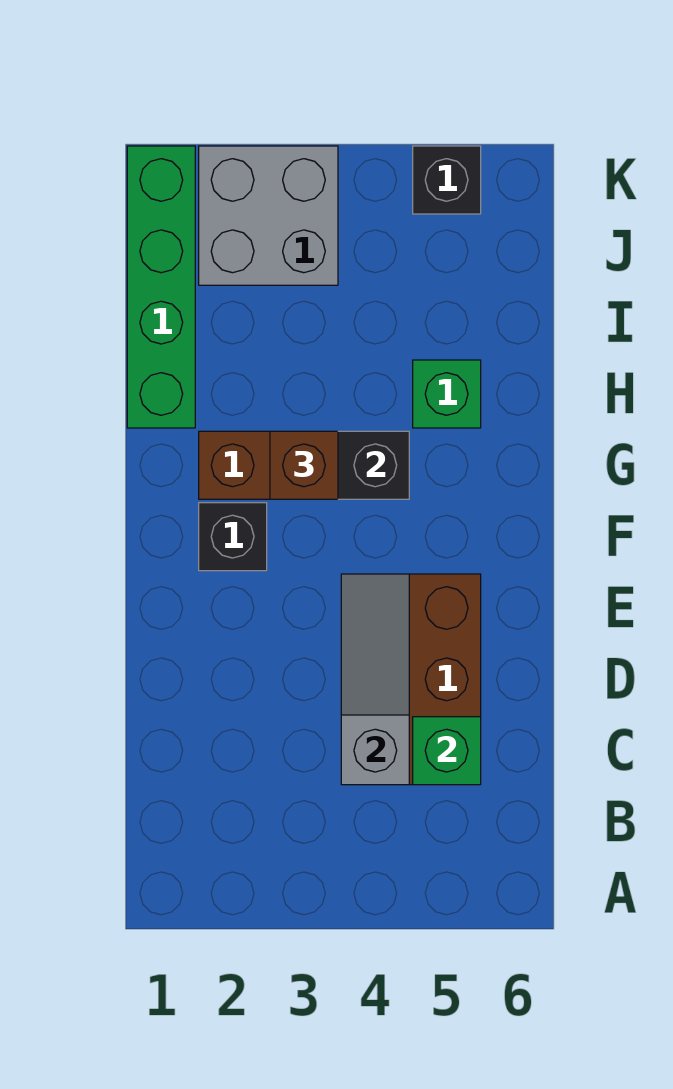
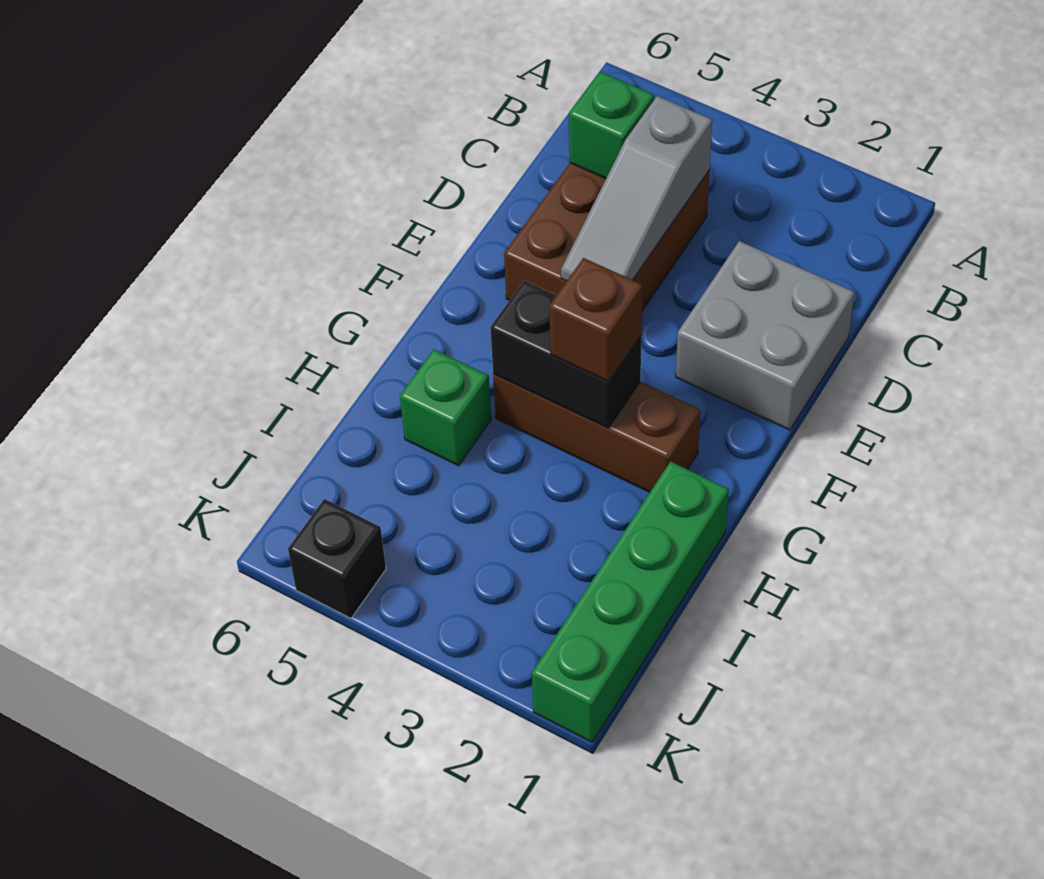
black 1x1 brick [199,503,267,571] -> none
grey 2x2 brick [199,146,338,285] -> grey 2x2 brick moved to [676,241,855,430]

